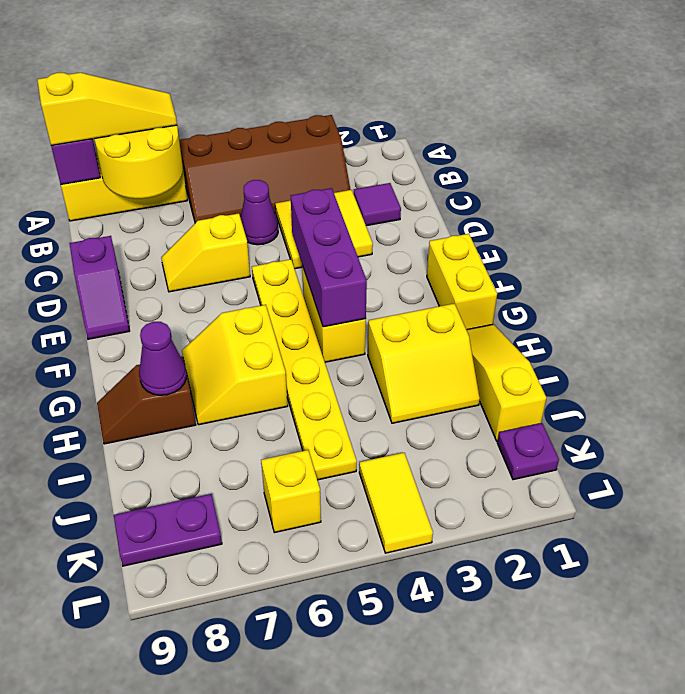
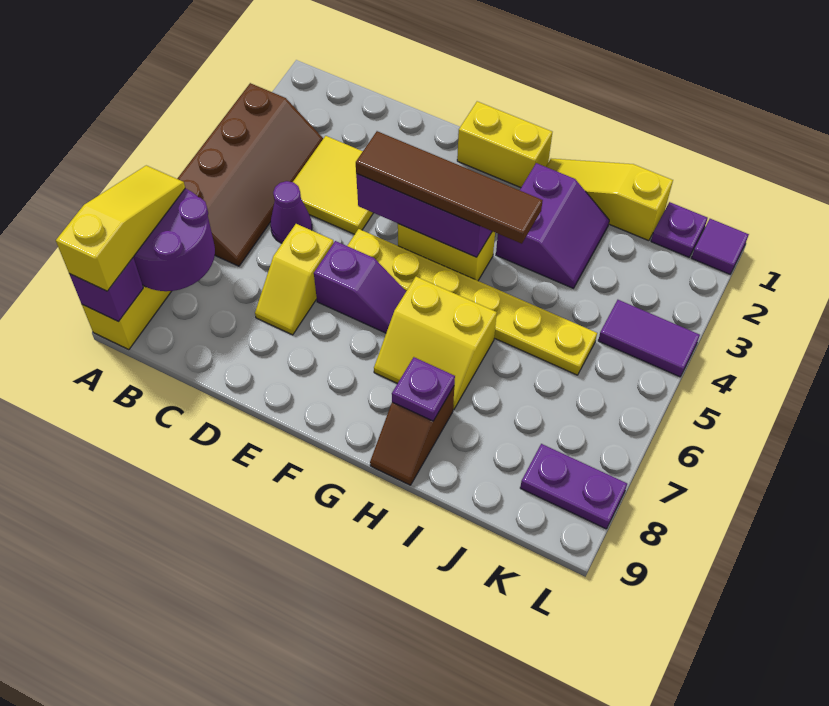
yellow 2x2 round brick [94,125,183,199] -> purple 2x2 round brick [133,189,215,291]
purple 1x1 tile [354,183,401,226] -> purple 1x1 tile moved to [692,219,749,274]
purple 1x2 slope [70,236,130,339] -> purple 1x2 slope moved to [314,241,406,333]
none -> brown 1x4 tile [356,131,543,244]
yellow 2x2 slope [368,304,480,423] -> purple 2x2 slope [496,163,609,288]
purple 1x1 cone [139,322,186,395] -> purple 1x1 plate [392,357,455,421]
yellow 1x2 tile [359,453,433,553] -> purple 1x2 tile [598,300,700,377]
yellow 1x1 brick [261,450,321,533] -> none
purple 1x2 plate [114,494,222,566] -> purple 1x2 plate turned to [520,444,627,529]

